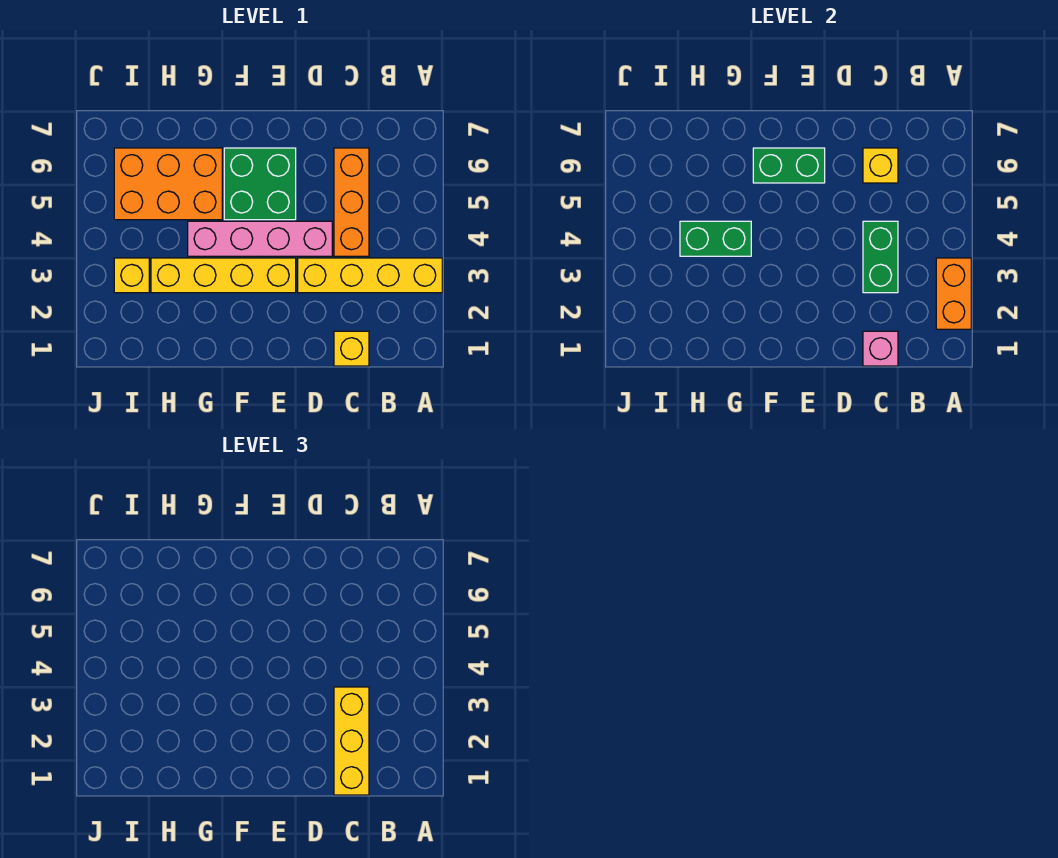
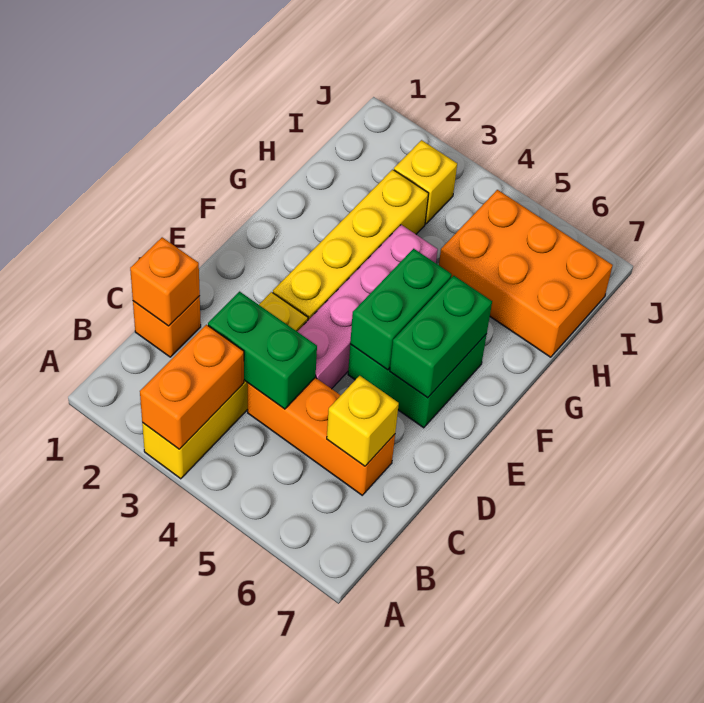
orange 1x2 brick [936,258,971,329] -> orange 1x2 brick turned to [140,325,244,449]
yellow 1x1 brick [334,331,369,366] -> orange 1x1 brick [133,296,201,357]
pink 1x1 brick [863,331,898,366] -> orange 1x1 brick [130,237,200,326]
yellow 1x3 brick [334,687,369,795] -> none
green 1x2 brick [680,221,751,256] -> green 1x2 brick moved to [350,249,452,370]
orange 2x3 brick [114,148,222,220] -> orange 2x3 brick turned to [439,190,613,357]

